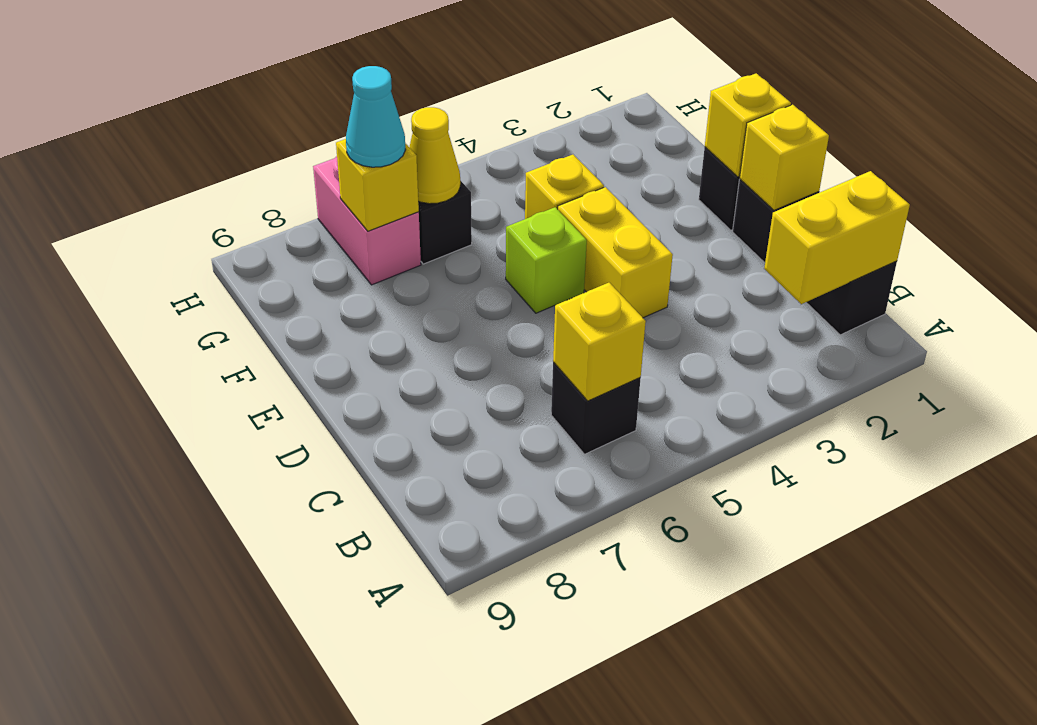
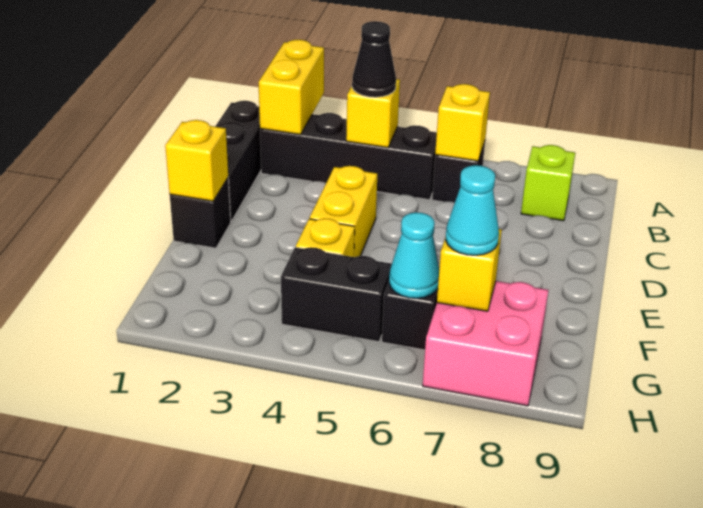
yellow 1x2 brick [764,171,910,304] -> yellow 1x2 brick turned to [259,40,324,135]
none -> black 1x4 brick [260,113,437,200]
none -> black 1x1 cone [352,21,396,97]
yellow 1x1 brick [740,105,829,210] -> yellow 1x1 brick moved to [346,79,400,148]
lime 1x1 brick [506,207,587,313] -> lime 1x1 brick moved to [521,145,575,221]
none -> black 1x2 brick [281,247,392,342]
yellow 1x1 cone [409,107,460,204] -> cyan 1x1 cone [389,212,439,298]
pink 1x2 brick [313,156,421,285] -> pink 2x2 brick [423,281,549,406]

